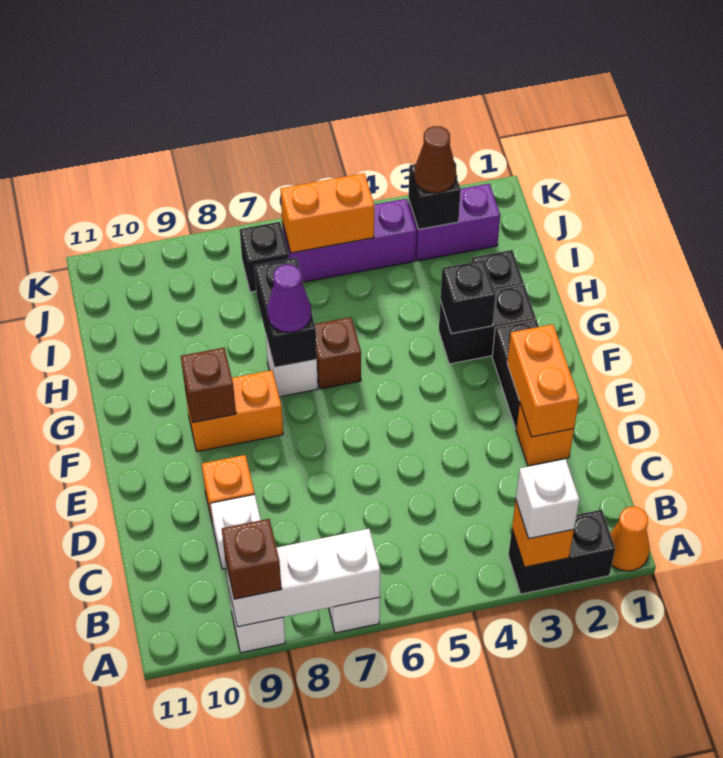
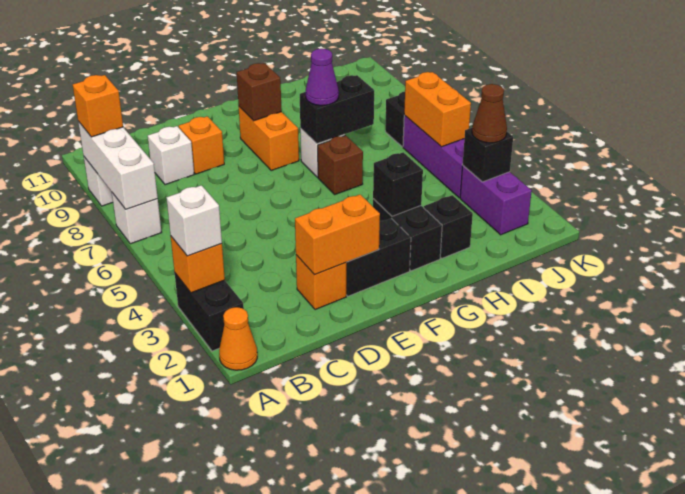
brown 1x1 brick [222,519,282,599] -> orange 1x1 brick [73,75,123,137]

